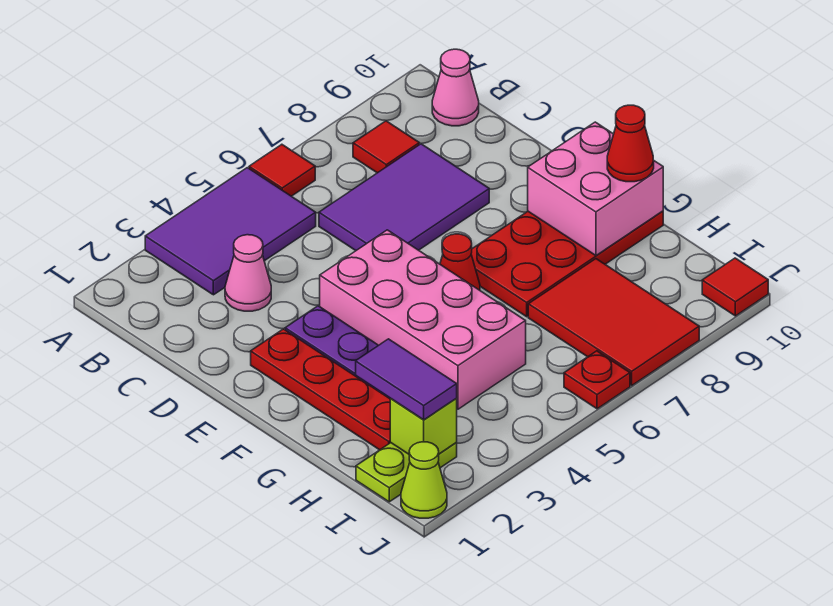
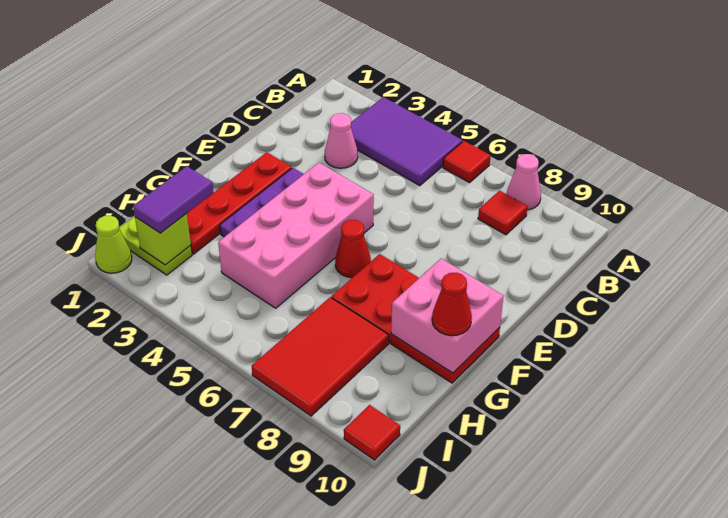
pink 1x1 cone [432,49,479,126] -> pink 1x1 cone moved to [507,154,541,210]
purple 2x3 tile [319,144,489,250] -> none
red 1x1 plate [564,351,630,409] -> none

